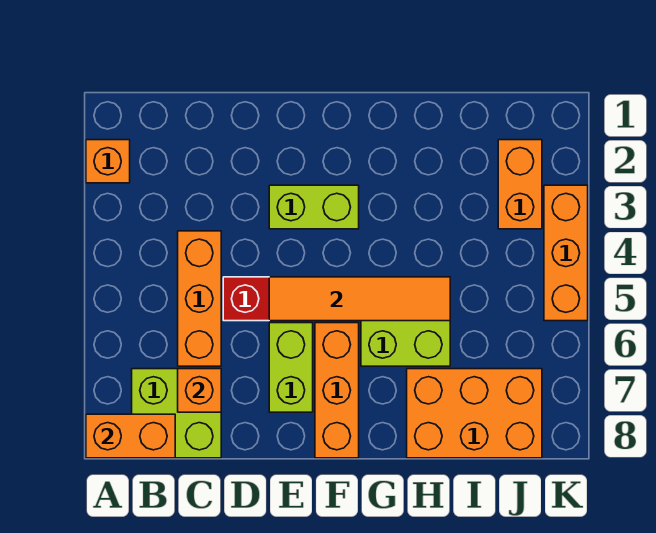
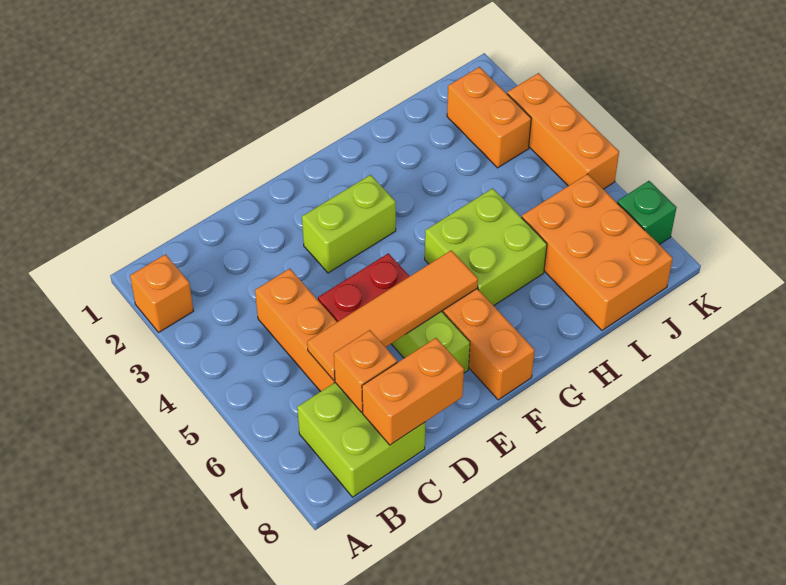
orange 1x2 brick [86,414,175,458] -> orange 1x2 brick moved to [362,338,464,445]
orange 1x4 tile [269,277,450,321] -> orange 1x4 tile moved to [307,250,478,380]
orange 2x3 brick [407,369,542,458] -> orange 2x3 brick turned to [522,174,673,330]
none -> green 1x1 brick [617,181,677,245]

